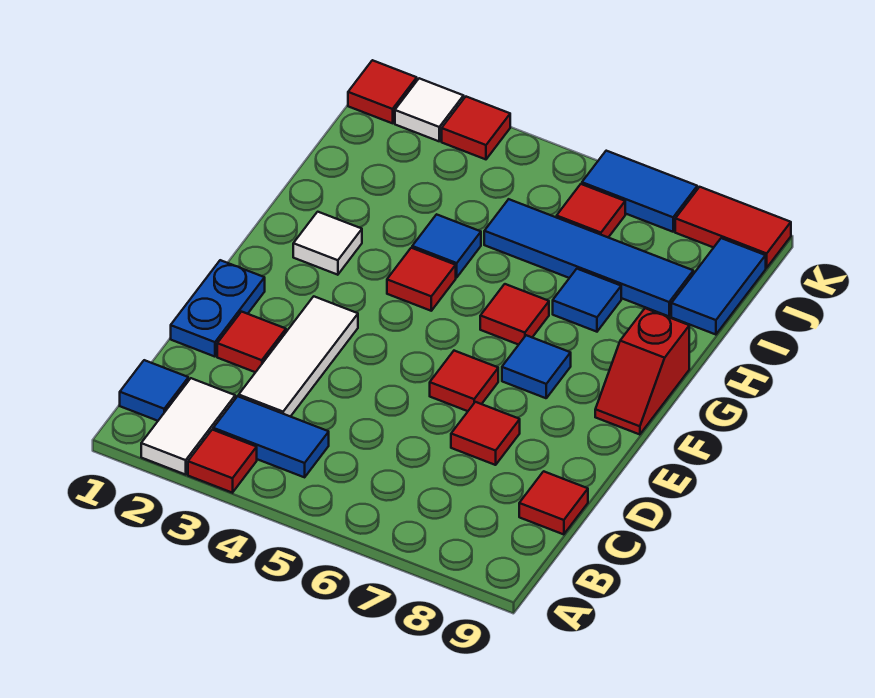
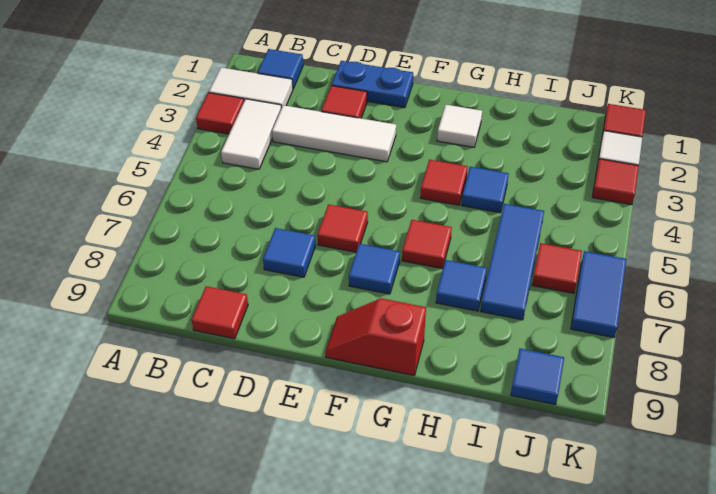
blue 1x2 tile [213,396,329,477] -> white 1x2 tile [221,99,281,169]
red 1x1 tile [451,402,520,465] -> blue 1x1 tile [263,228,315,277]
blue 1x4 tile [484,199,693,316] -> blue 1x3 tile [480,204,544,320]
blue 1x2 tile [671,238,766,335] -> blue 1x1 tile [511,349,564,405]
red 1x2 tile [675,187,791,268] -> none

